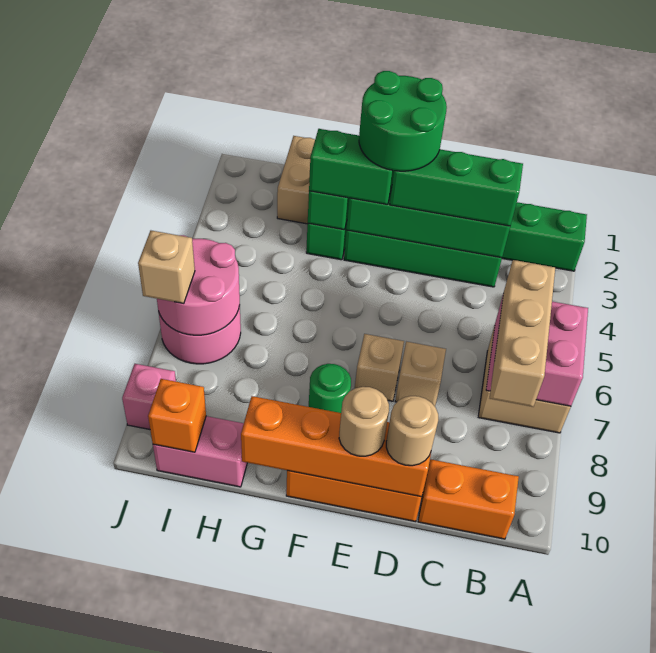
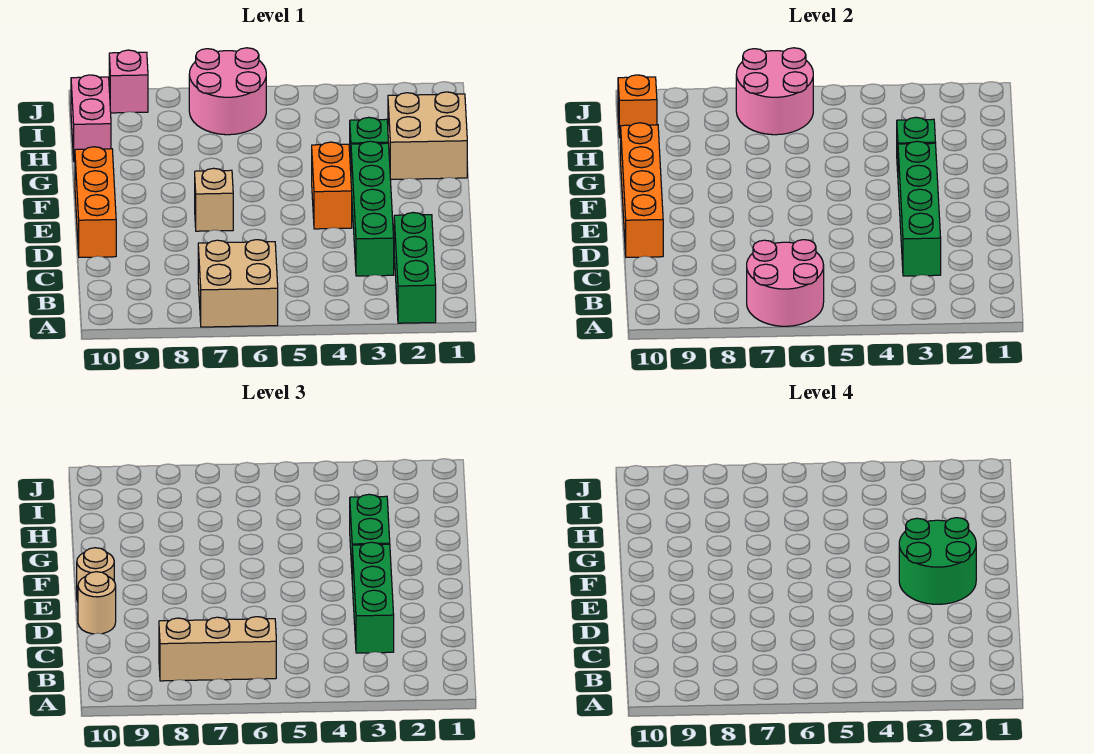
pink 2x2 brick [486,297,588,406] -> pink 2x2 round brick [747,240,824,326]
orange 1x2 brick [418,459,519,539] -> orange 1x2 brick moved to [312,142,352,229]
tan 1x1 brick [395,342,446,406] -> none
green 1x1 round brick [309,364,351,413] -> none
tan 1x1 brick [138,231,195,304] -> none

